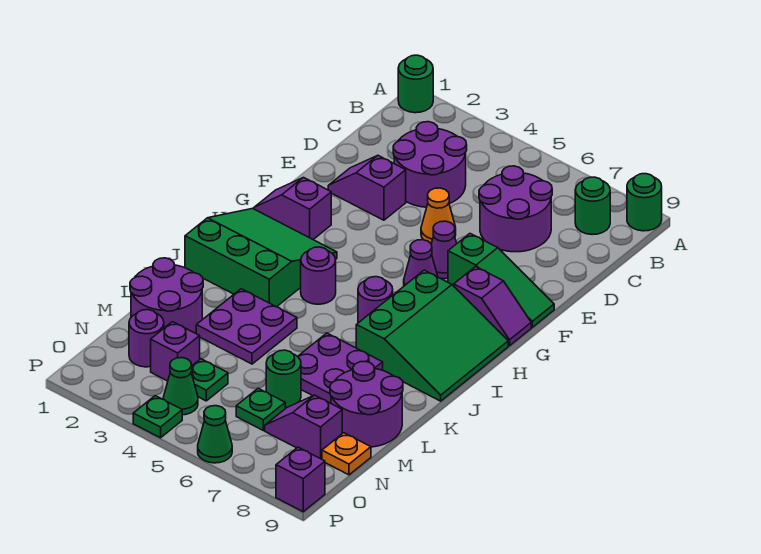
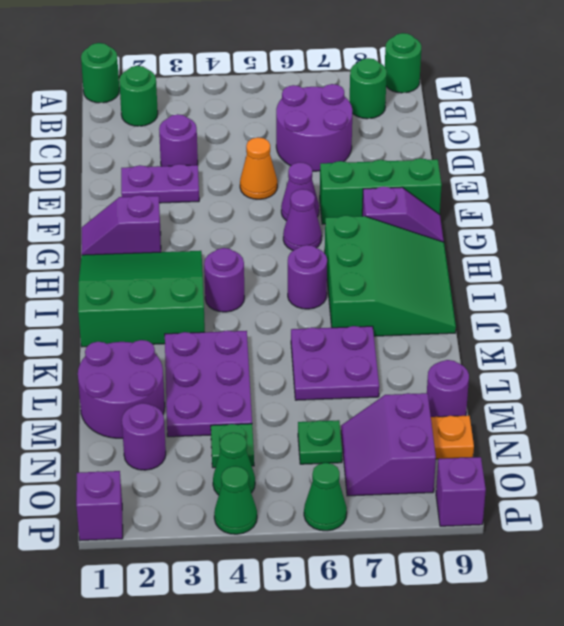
purple 2x2 round brick [393,122,467,207] -> purple 1x1 round brick [159,114,198,166]
purple 1x2 slope [328,156,406,220] -> purple 1x2 plate [121,164,199,203]
green 1x3 slope [448,234,554,327] -> green 1x3 brick [320,158,442,224]
purple 2x2 plate [196,289,297,364] -> purple 2x3 plate [165,331,252,437]
purple 2x2 round brick [330,361,403,447] -> purple 1x1 round brick [427,360,469,417]
green 1x1 round brick [266,350,301,408] -> green 1x1 round brick moved to [119,66,158,126]
purple 1x1 brick [151,322,200,381] -> purple 1x1 brick moved to [76,471,123,541]
purple 1x2 slope [265,395,342,459] -> purple 2x2 slope [341,393,436,496]
green 1x1 plate [133,396,182,438] -> green 1x1 cone [214,466,257,534]

